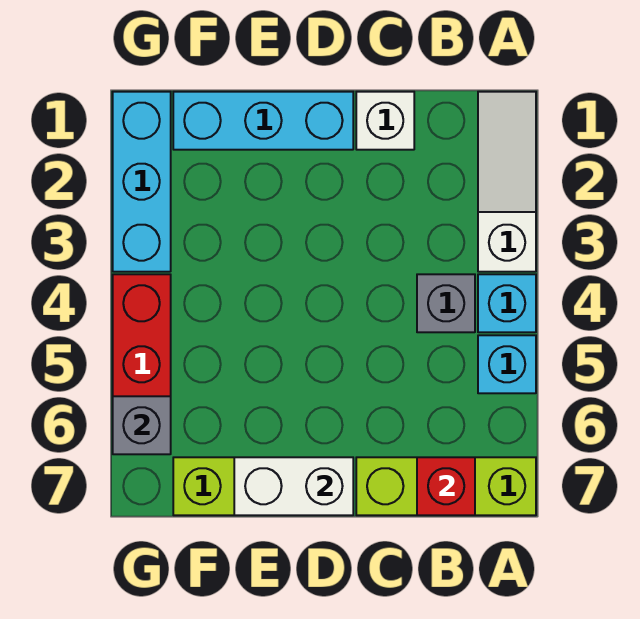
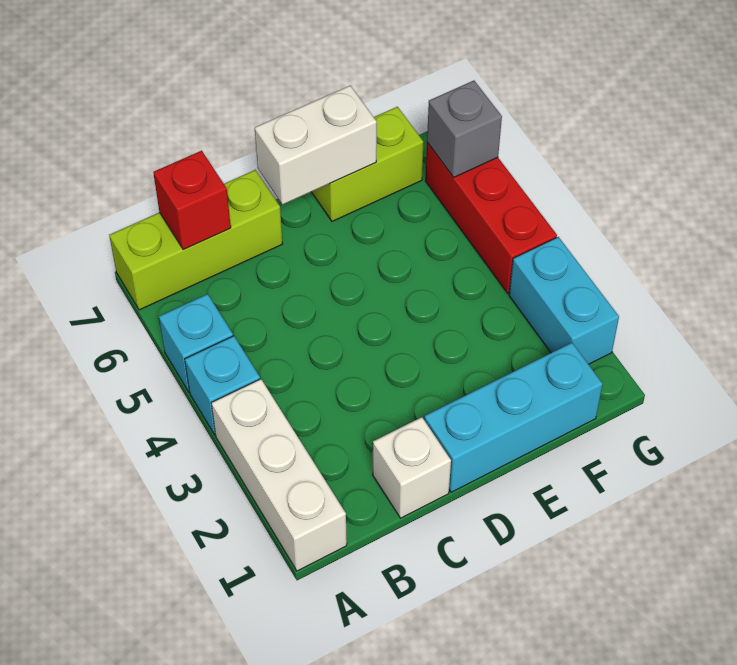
white 1x3 slope [478,92,536,272] -> white 1x3 brick [211,379,347,571]
grey 1x1 brick [417,274,475,332] -> none
cyan 1x3 brick [113,92,171,272] -> cyan 1x2 brick [509,237,619,364]

